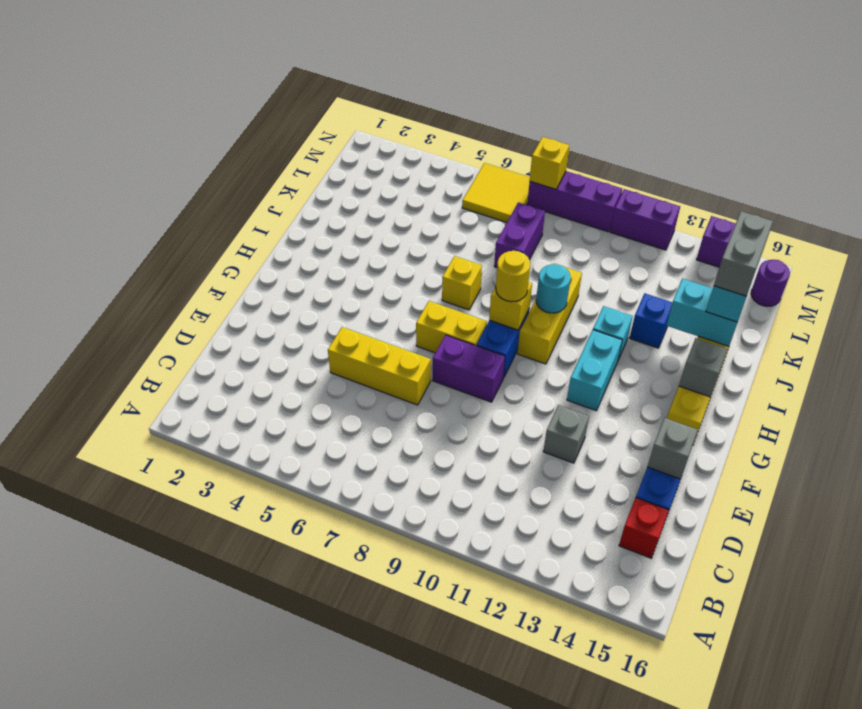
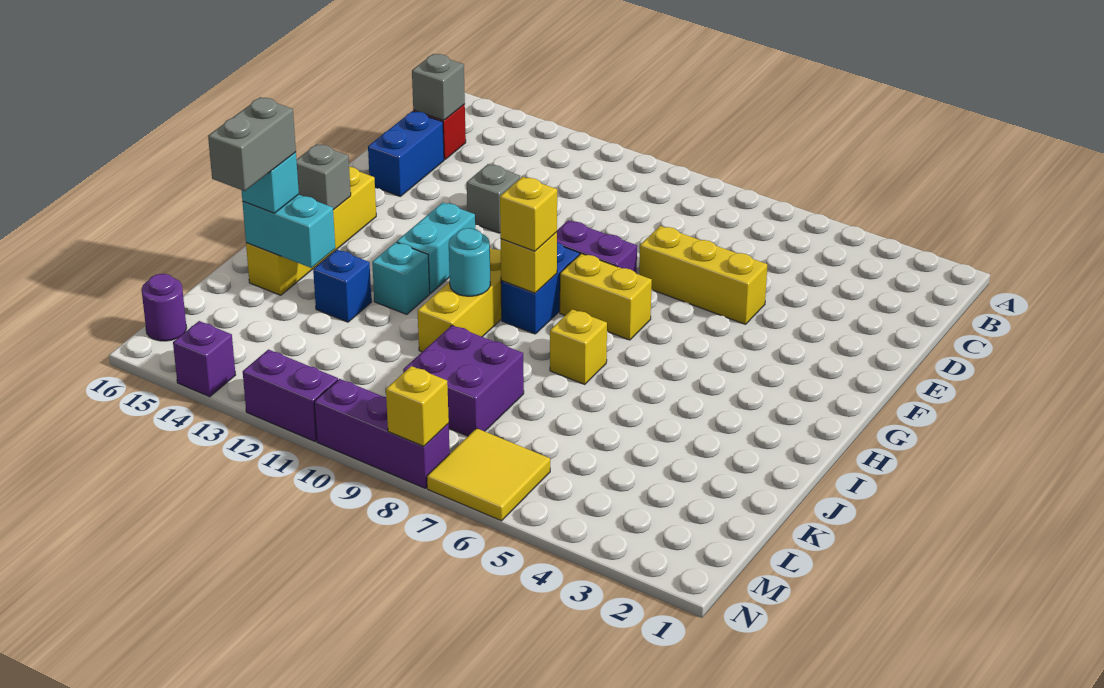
grey 1x1 brick [648,418,698,479] -> grey 1x1 brick moved to [412,54,465,120]
yellow 1x1 round brick [496,251,530,302] -> yellow 1x1 brick [500,177,557,251]
purple 1x2 brick [494,202,545,268] -> purple 2x2 brick [403,325,524,436]

